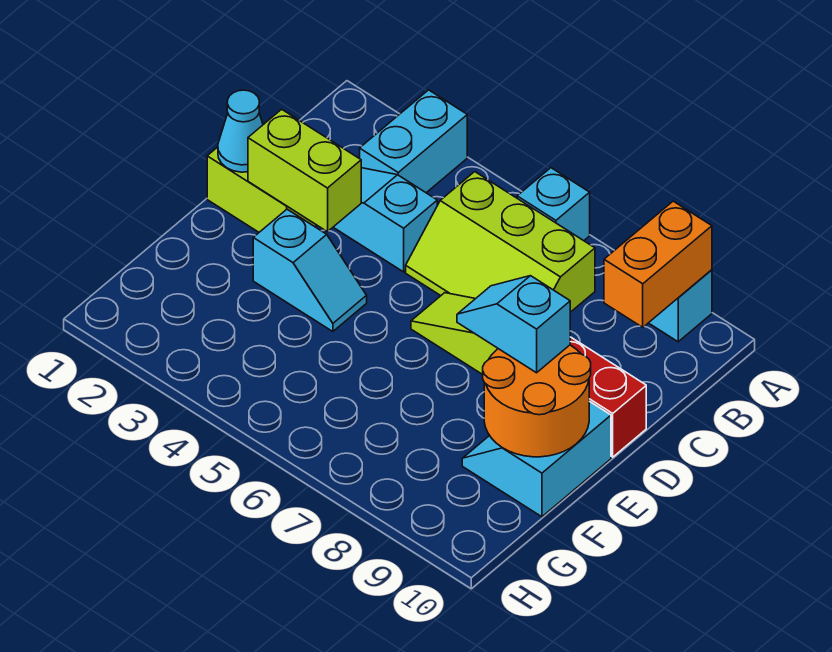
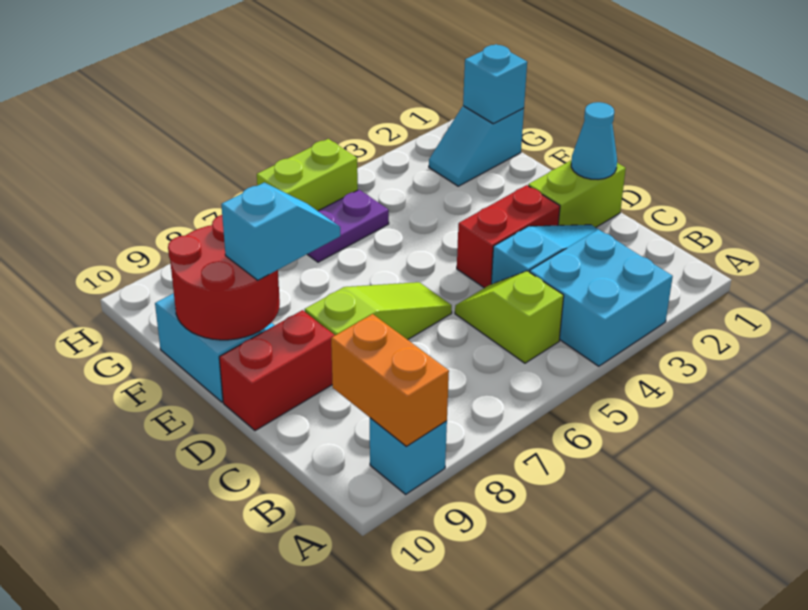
cyan 1x2 brick [360,90,467,193] -> cyan 2x2 brick [530,230,673,366]
cyan 1x1 brick [517,168,590,241] -> cyan 1x1 brick moved to [463,44,527,124]
lime 2x3 slope [406,172,595,312] -> lime 1x2 slope [455,271,564,363]
lime 1x2 brick [248,109,361,232] -> lime 1x2 brick moved to [257,139,358,211]
none -> red 1x2 brick [457,185,560,288]
cyan 1x2 slope [253,209,367,332] -> cyan 1x2 slope moved to [429,106,524,186]
orange 2x2 round brick [483,345,591,457] -> red 2x2 round brick [168,215,280,340]
none -> purple 1x2 plate [307,190,389,262]

